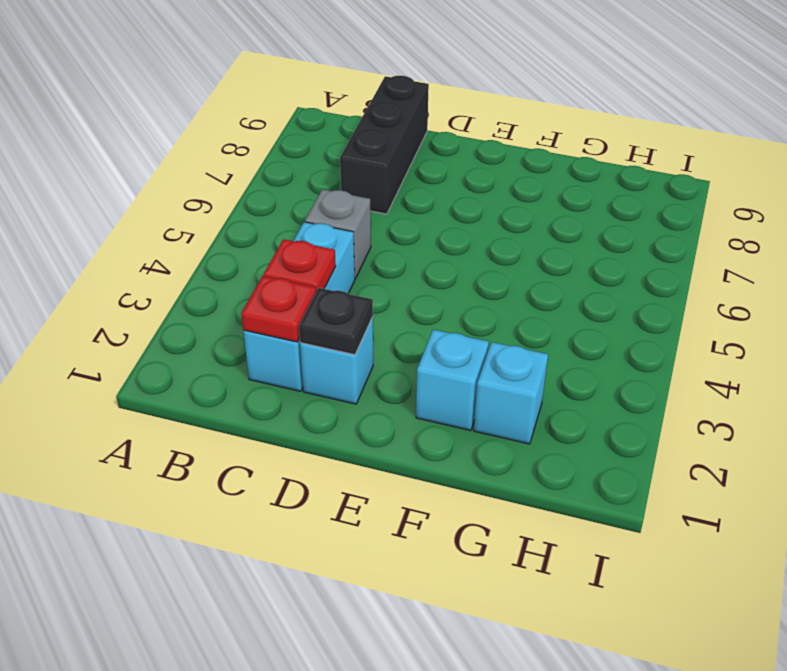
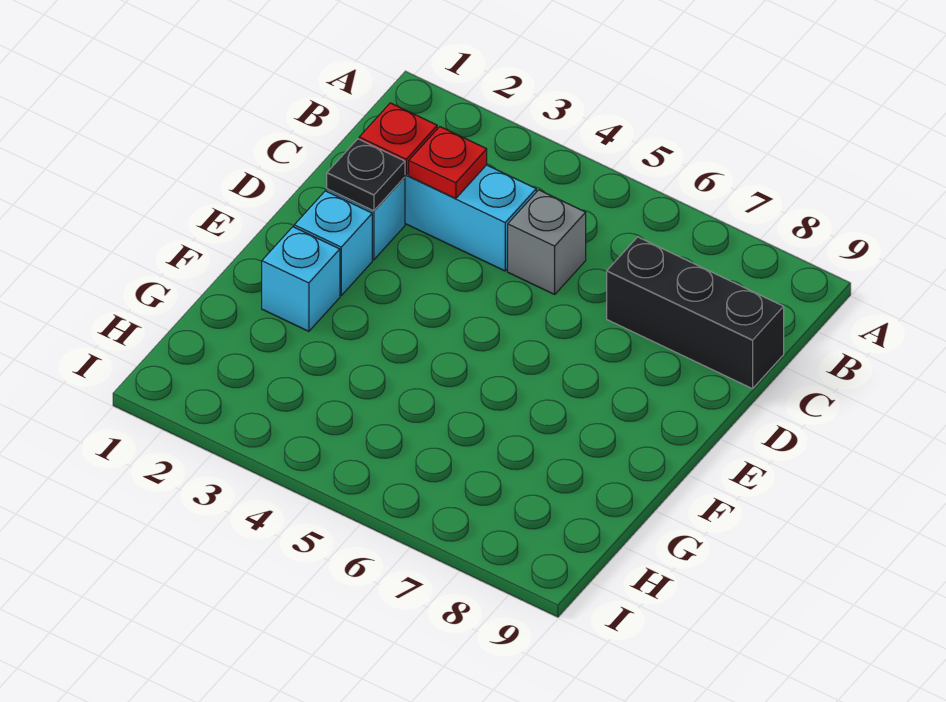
cyan 1x1 brick [474,342,548,444] -> cyan 1x1 brick moved to [294,191,372,295]

